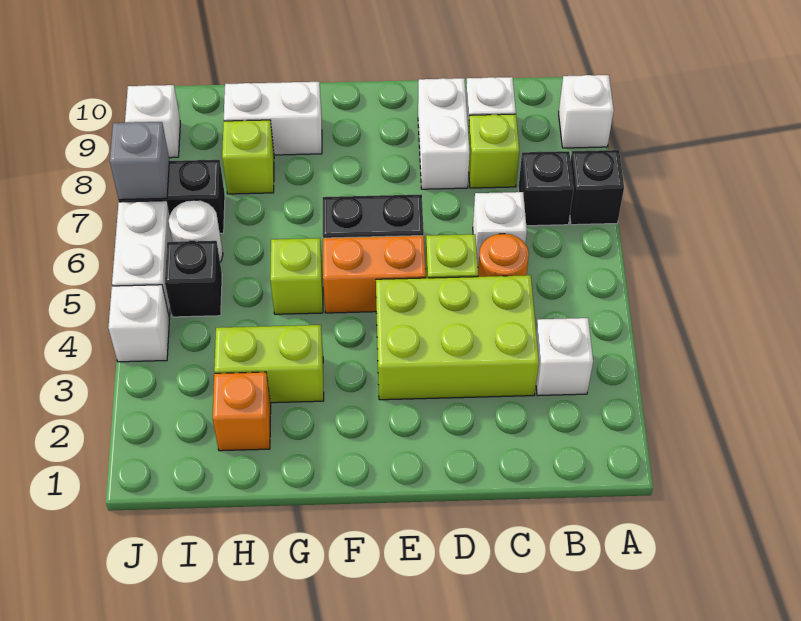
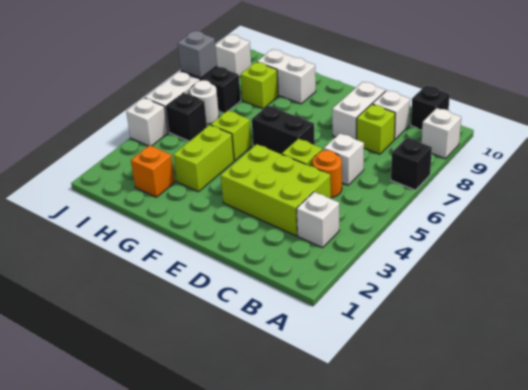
black 1x1 brick [518,151,574,226] -> black 1x1 brick moved to [411,85,450,130]
orange 1x2 brick [323,236,426,313] -> none
lime 1x2 brick [214,325,324,403] -> lime 1x2 brick turned to [173,125,234,192]

